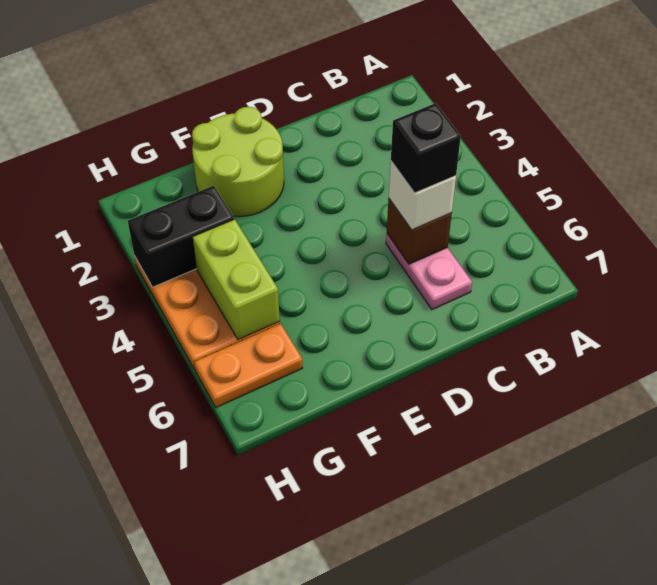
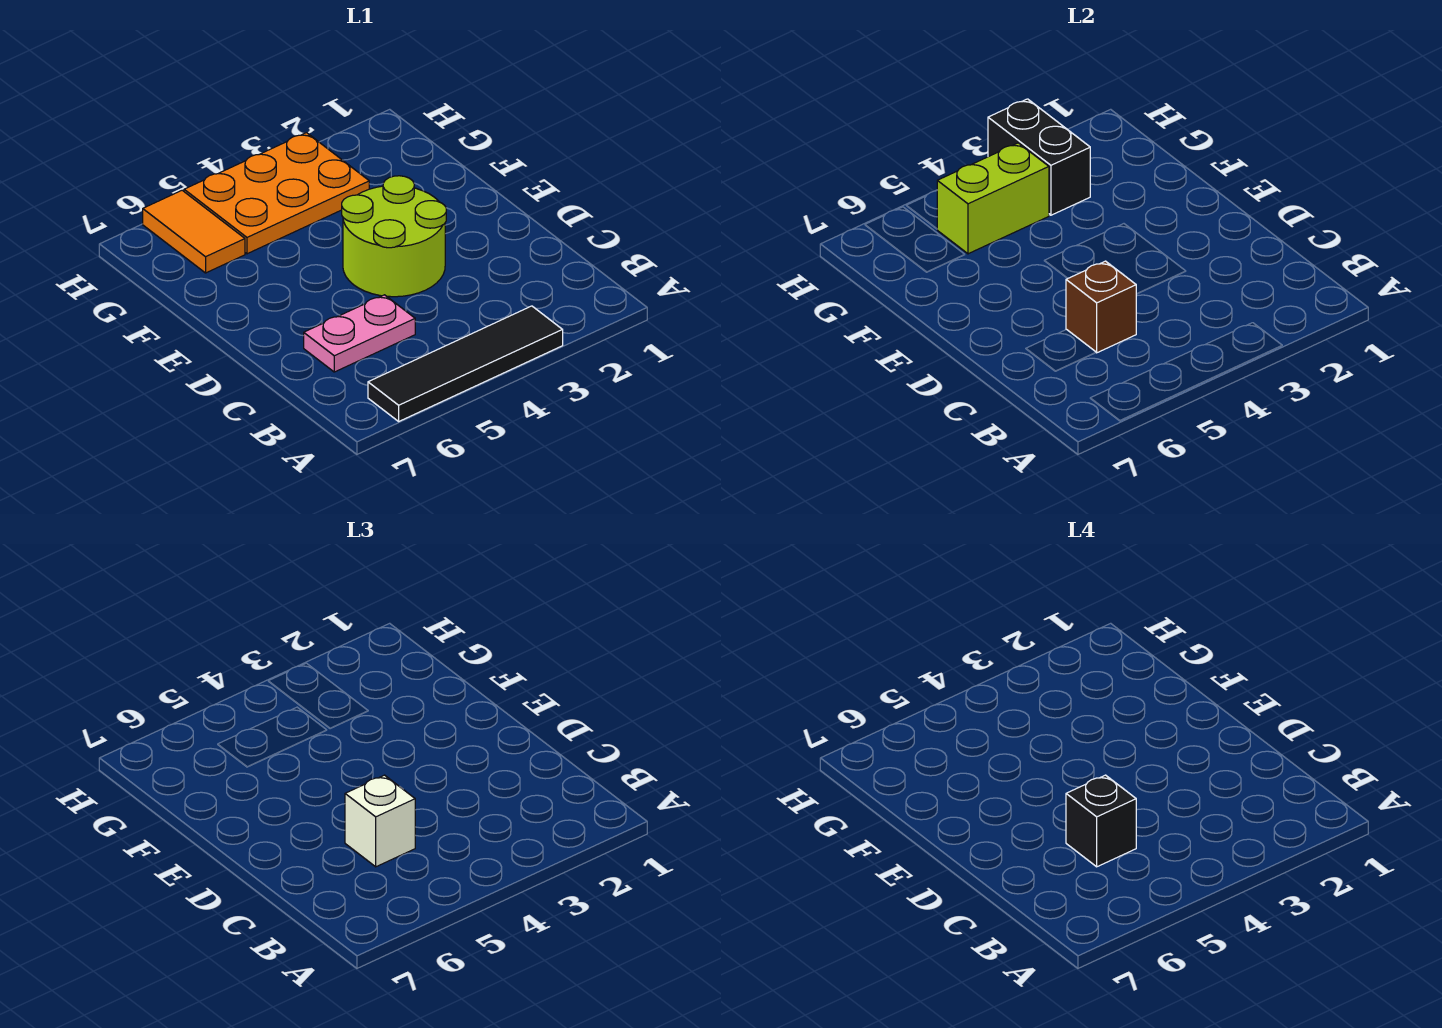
none -> black 1x4 tile [368,306,563,421]
lime 2x2 round brick [192,107,284,217] -> lime 2x2 round brick moved to [342,176,446,297]
orange 1x2 plate [194,324,303,407] -> orange 1x2 tile [143,190,245,273]

